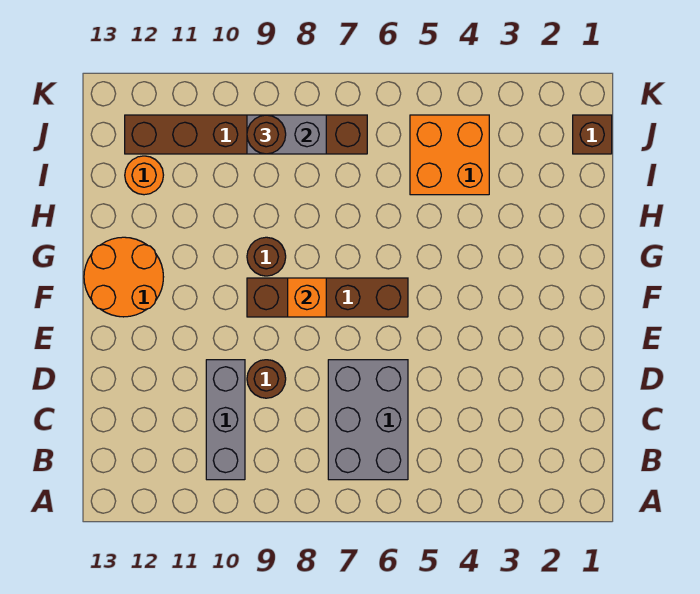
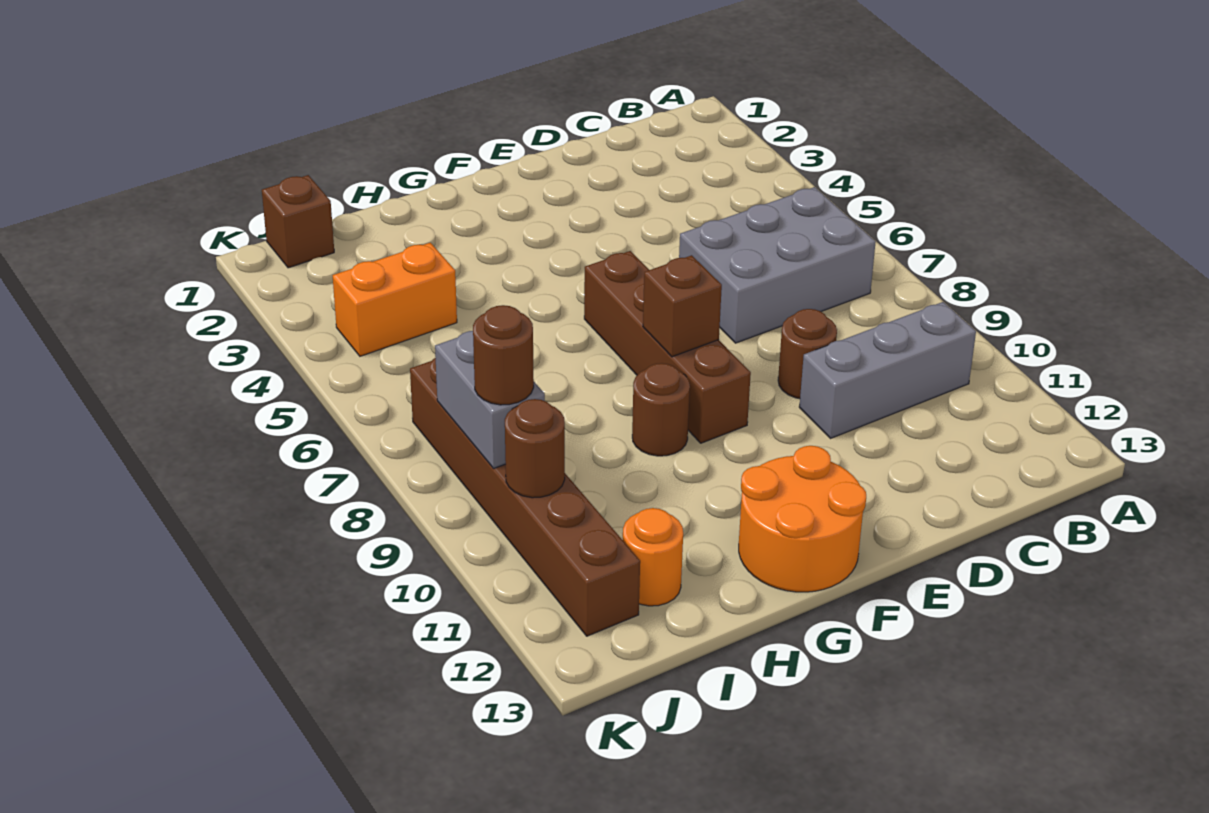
orange 1x1 brick [288,278,326,317] -> brown 1x1 brick [643,255,722,357]
orange 2x2 brick [410,115,489,195] -> orange 1x2 brick [333,243,457,356]
none -> brown 1x1 round brick [505,399,565,498]

